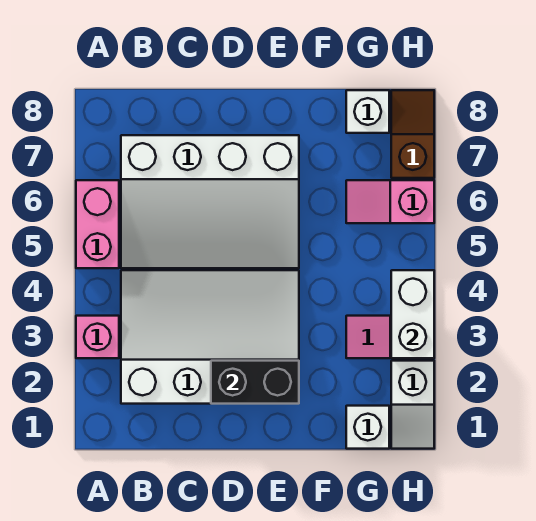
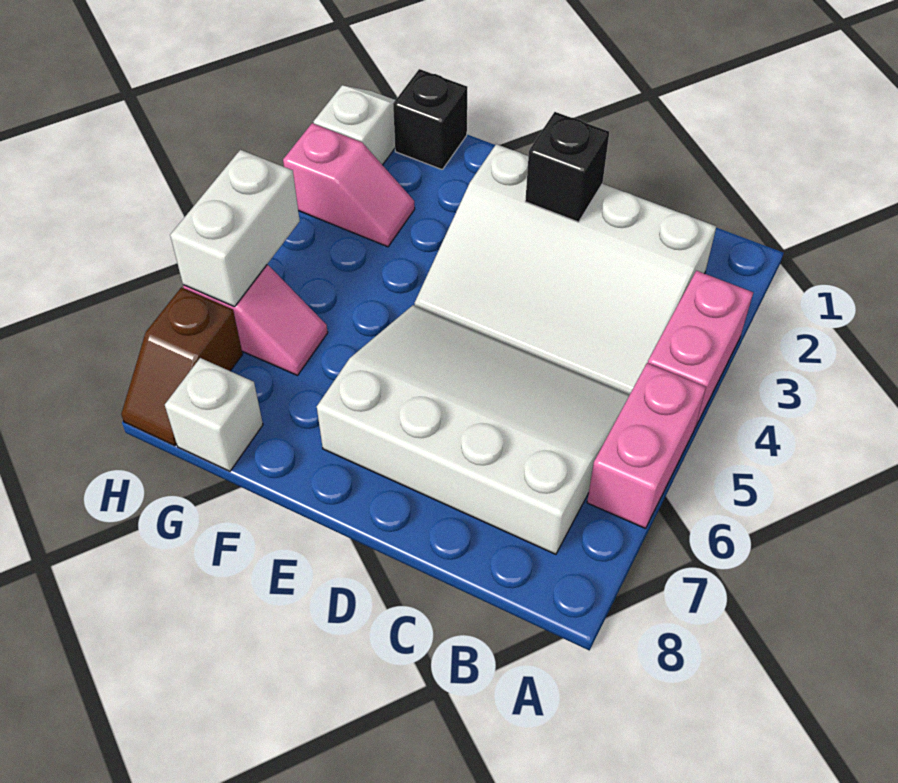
pink 1x1 brick [76,316,119,358] -> pink 1x2 brick [648,271,753,427]
black 1x2 brick [211,361,299,404] -> black 1x1 brick [525,112,609,222]
white 1x1 brick [346,406,389,449] -> black 1x1 brick [393,69,467,169]
white 1x2 brick [391,270,434,358] -> white 1x2 brick moved to [170,150,300,307]

